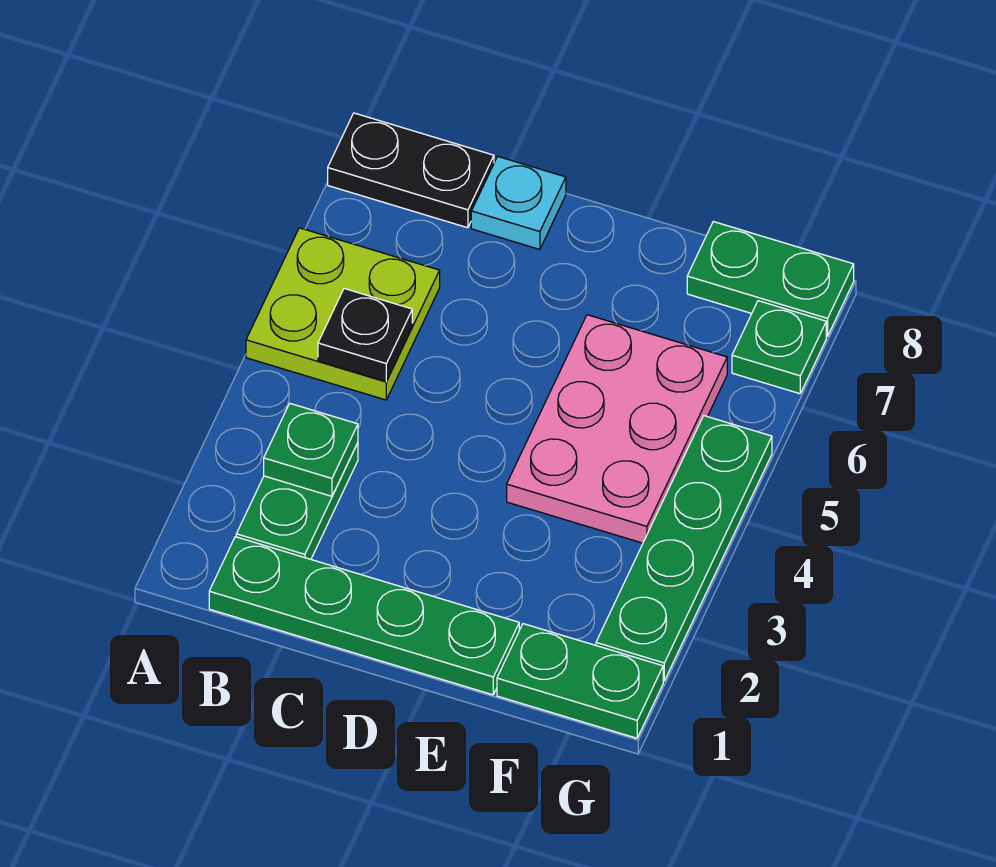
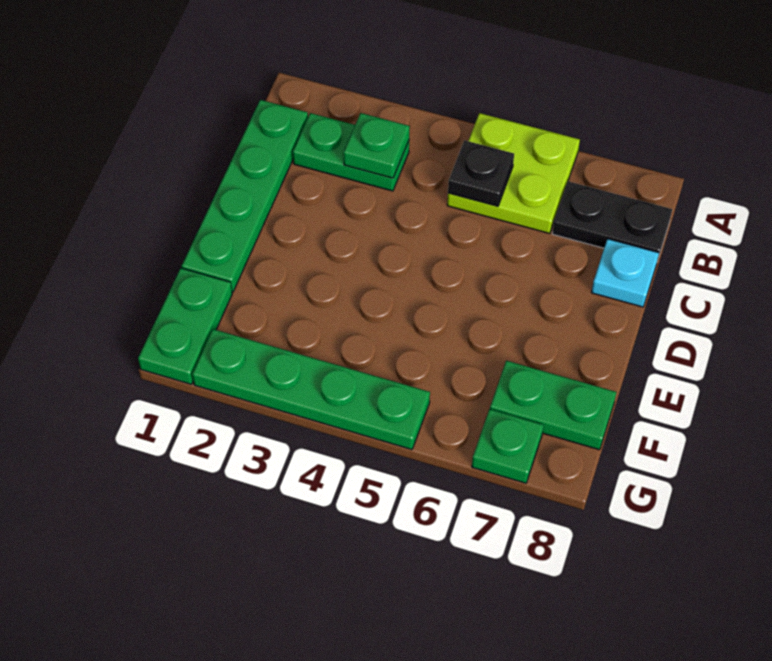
black 1x2 plate [328,113,494,228] -> black 1x2 plate turned to [552,181,672,257]
pink 2x3 plate [507,315,727,543] -> none
green 1x2 plate [687,222,854,336] -> green 1x2 plate turned to [490,361,616,450]

